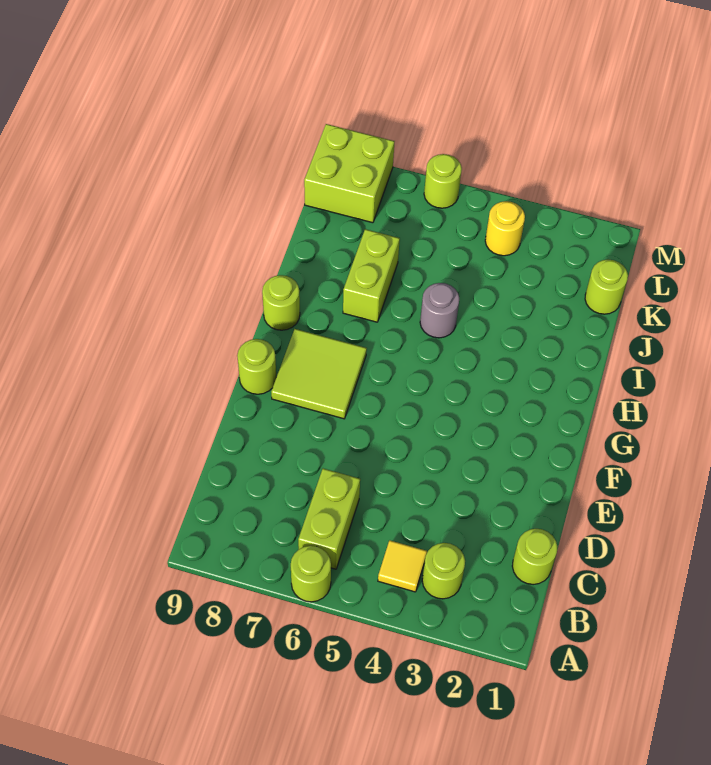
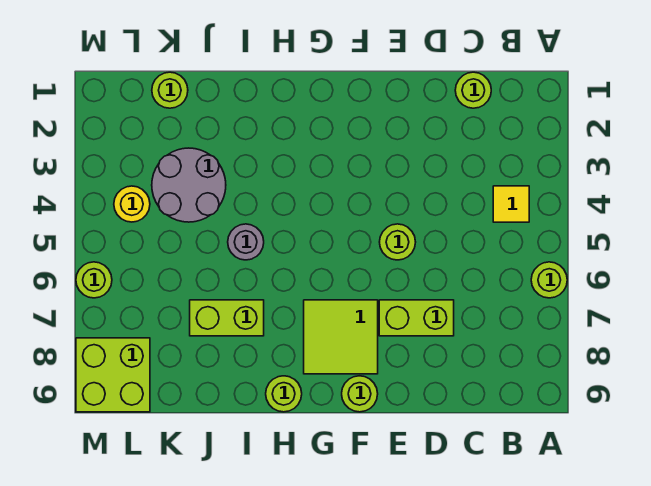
lime 1x1 round brick [422,543,465,599] -> lime 1x1 round brick moved to [380,224,416,260]
lime 1x2 brick [298,469,360,569] -> lime 1x2 brick moved to [379,300,454,336]
none -> grey 2x2 round brick [152,148,226,222]

